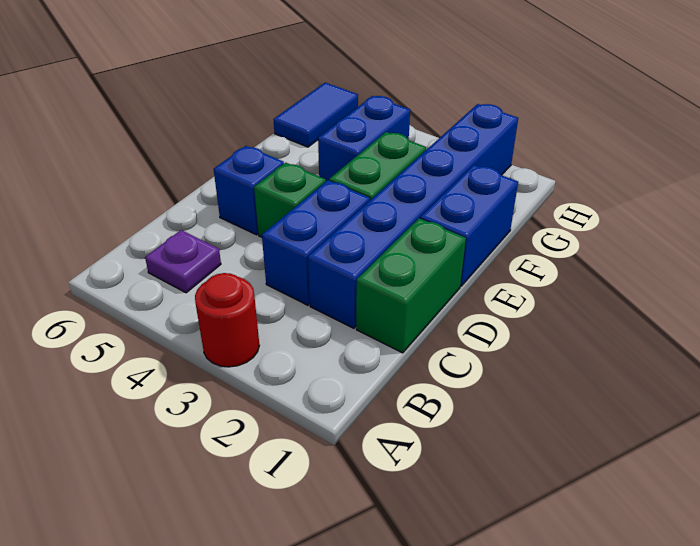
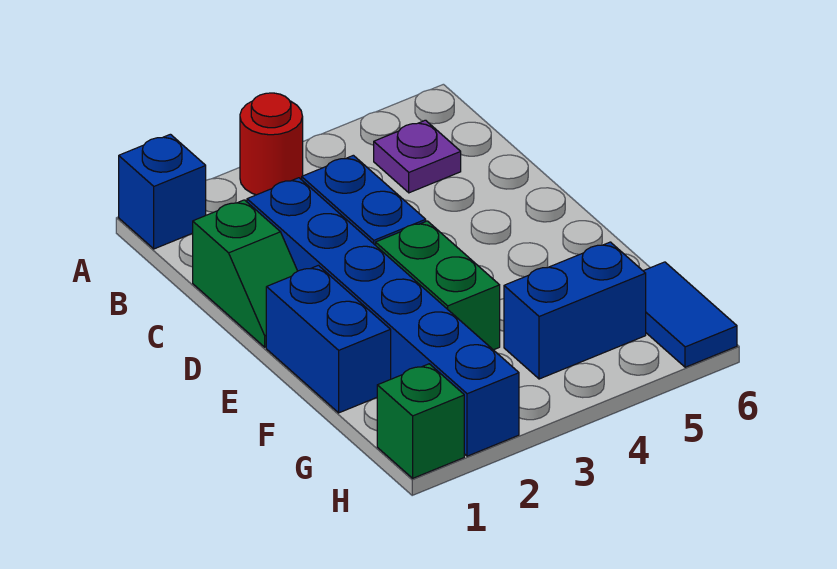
green 1x2 brick [356,218,466,353] -> green 1x2 slope [193,200,297,347]
green 1x1 brick [254,163,326,237] -> green 1x1 brick moved to [377,364,464,478]
blue 1x1 brick [214,146,284,235] -> blue 1x1 brick moved to [119,134,206,249]
blue 1x2 brick [318,96,410,181] -> blue 1x2 brick turned to [504,242,646,379]

